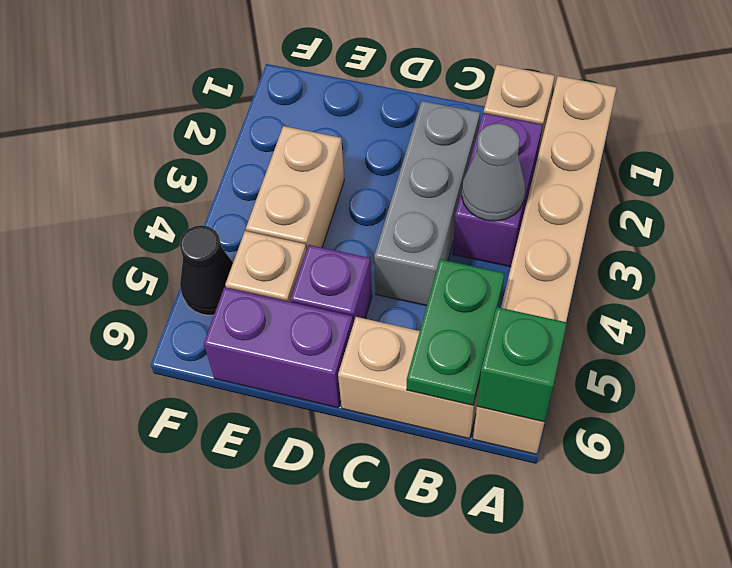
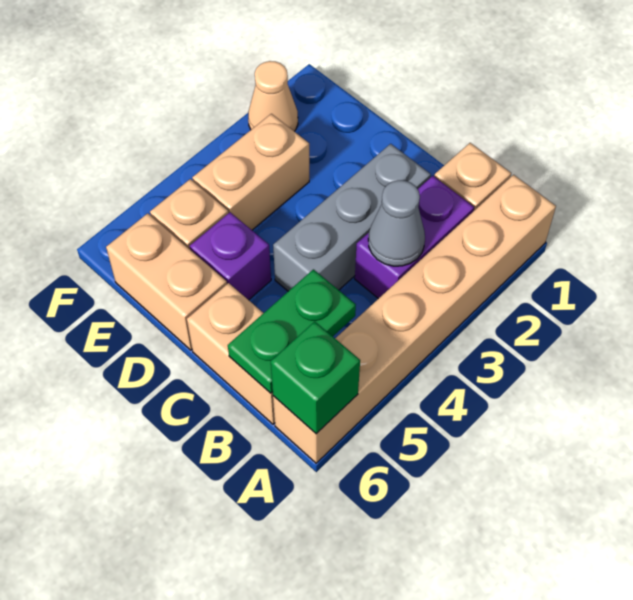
purple 1x2 brick [204,287,353,408] -> tan 1x2 brick [106,213,227,350]
none -> tan 1x1 cone [248,61,298,131]
black 1x1 cone [180,225,233,315] -> none

